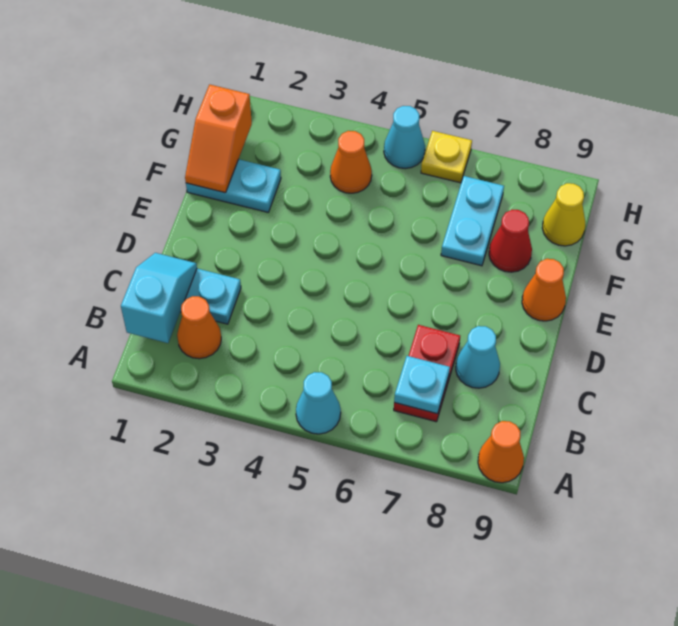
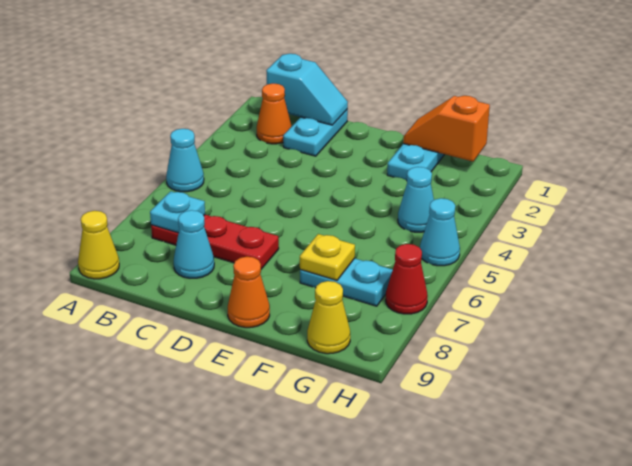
orange 1x1 cone [478,421,524,483] -> yellow 1x1 cone [78,211,119,279]
red 1x2 plate [394,325,460,422] -> red 1x3 plate [151,215,279,269]
red 1x1 cone [489,210,532,272] -> red 1x1 cone moved to [386,244,428,314]
orange 1x1 cone [330,131,372,193] -> cyan 1x1 cone [398,167,434,232]
yellow 1x1 plate [421,131,472,183] -> yellow 1x1 plate moved to [300,234,355,280]

